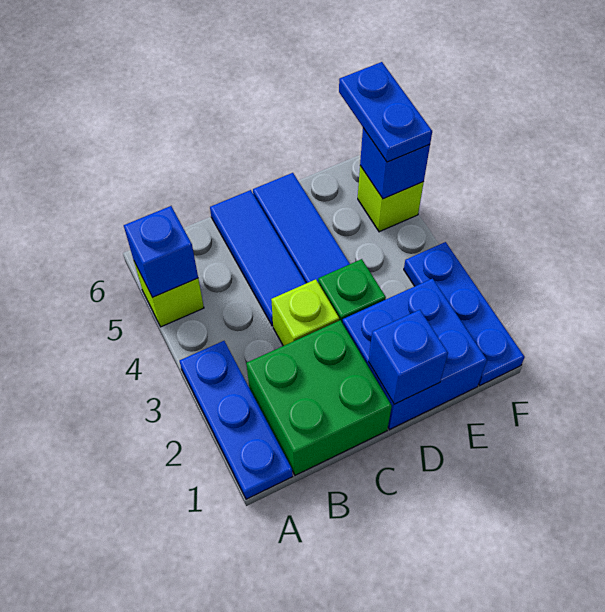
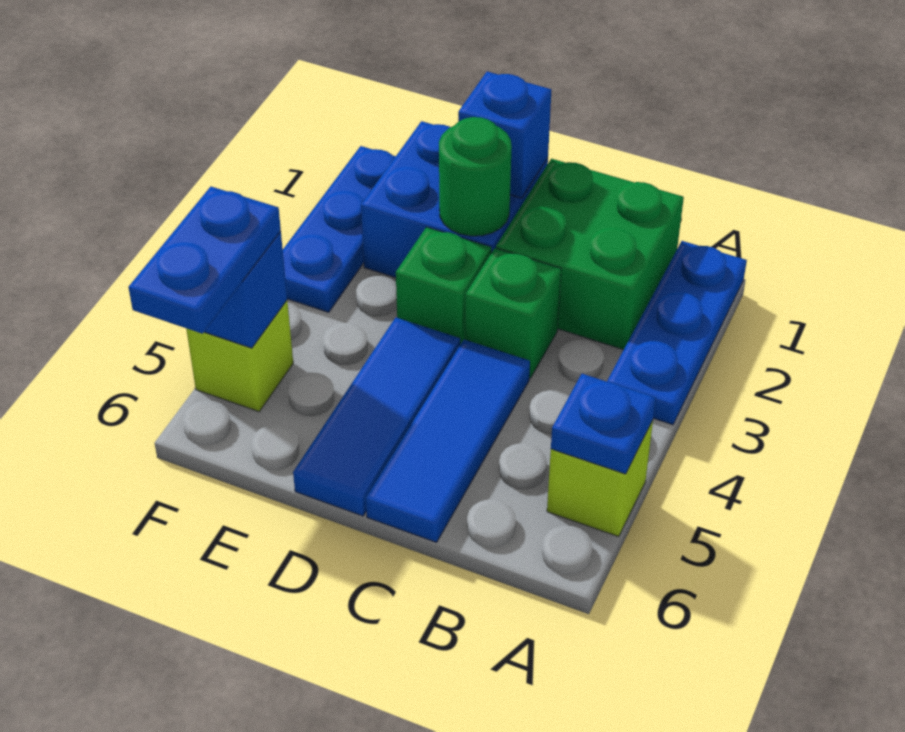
blue 1x1 brick [124,206,198,297] -> blue 1x1 plate [551,374,656,474]
lime 1x1 brick [271,279,339,346] -> green 1x1 brick [465,248,561,378]
none -> green 1x1 round brick [439,117,512,236]

